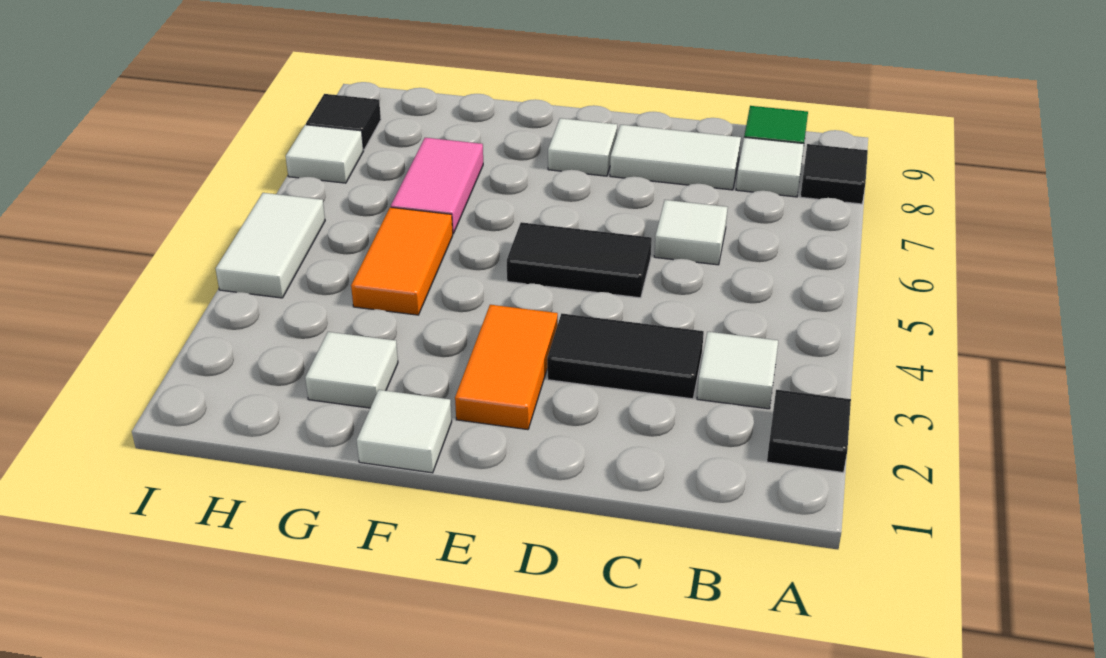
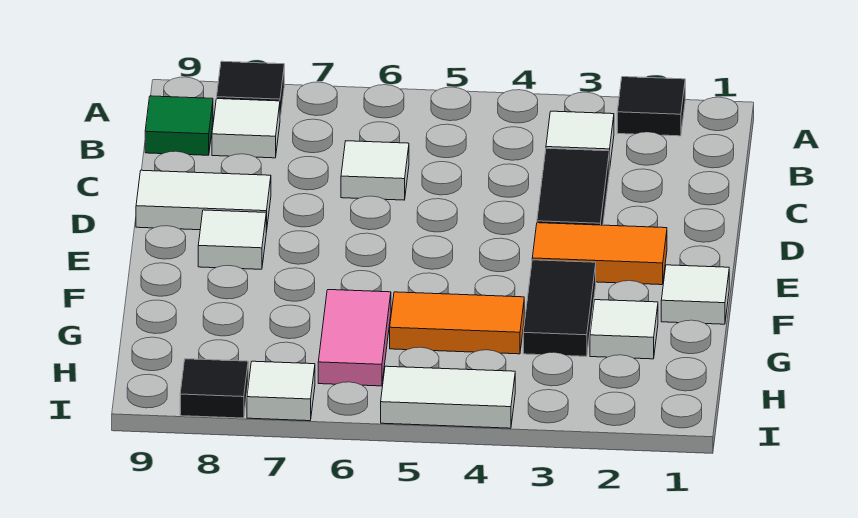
white 1x2 tile [610,125,741,190] -> white 1x2 tile turned to [136,170,271,232]
black 1x2 tile [507,222,652,298] -> black 1x2 tile moved to [523,260,596,356]
pink 1x2 tile [391,138,483,234] -> pink 1x2 tile turned to [318,290,391,386]

